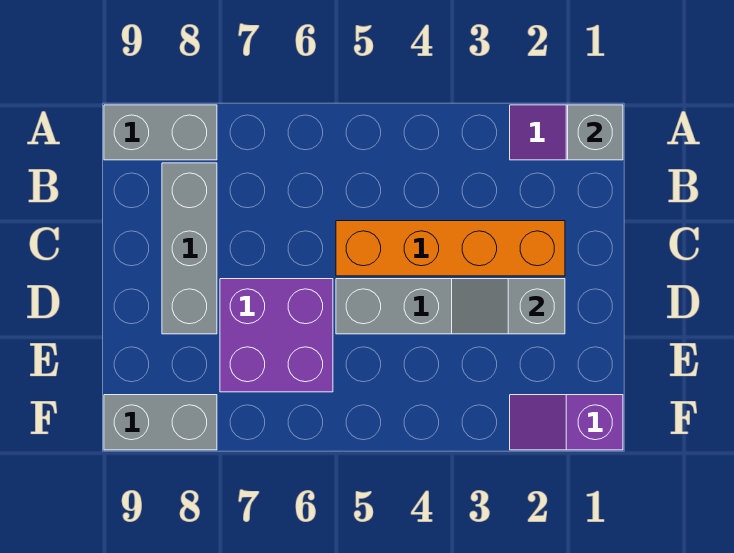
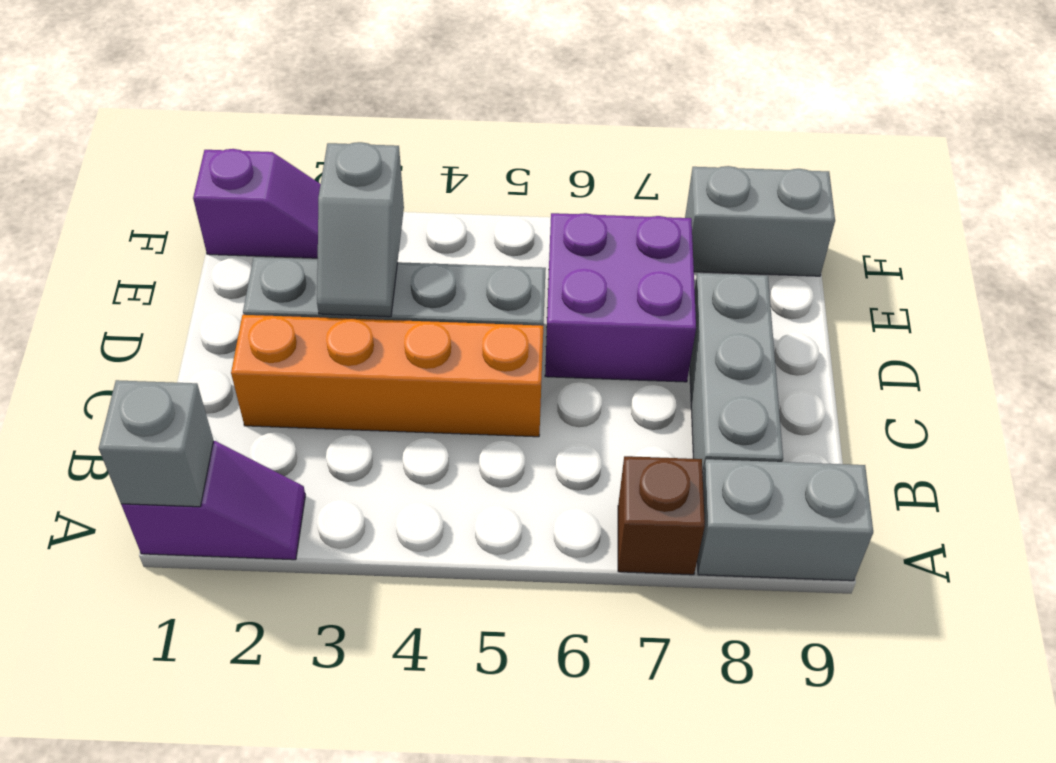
none -> brown 1x1 brick [618,456,705,575]
grey 1x2 slope [452,279,565,334] -> grey 1x2 slope turned to [317,142,404,317]

